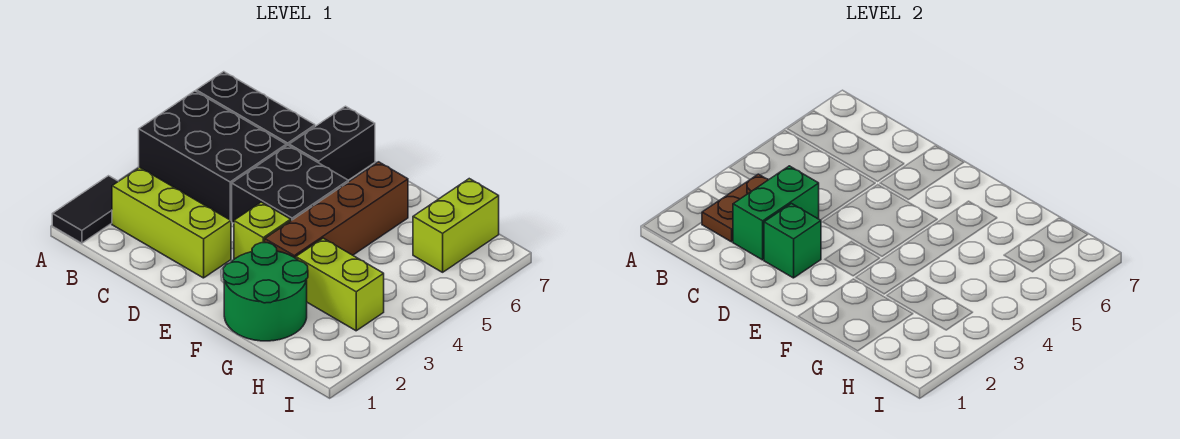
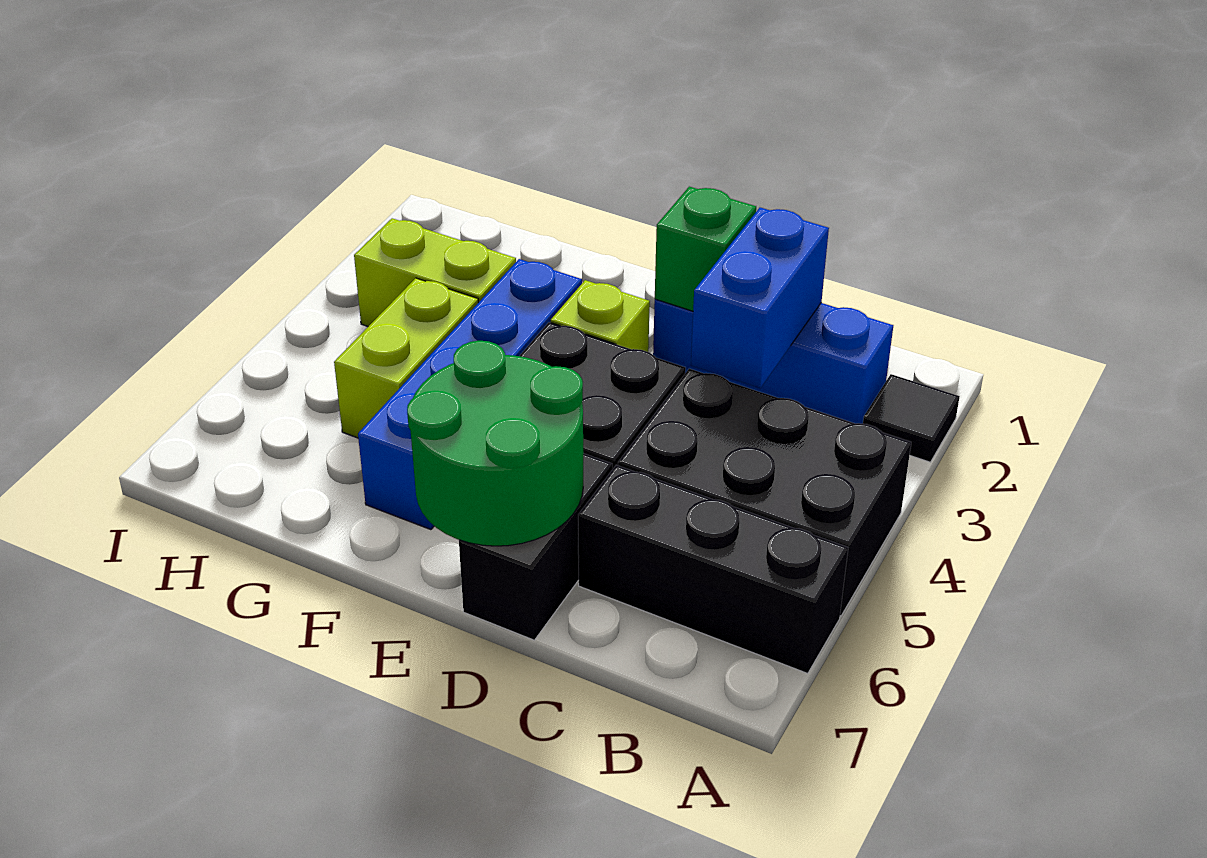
black 1x2 tile [52,176,118,243] -> black 1x1 tile [863,374,960,462]
lime 1x3 brick [112,167,231,278] -> blue 1x3 brick [653,299,893,424]
brown 1x2 plate [702,174,768,242] -> none
green 1x2 brick [733,166,819,260] -> blue 1x2 brick [691,208,829,388]
green 2x2 round brick [223,243,308,341] -> green 2x2 round brick moved to [407,341,583,546]
brown 1x4 brick [265,162,408,258] -> blue 1x4 brick [358,259,582,530]
lime 1x2 brick [413,179,499,272] -> lime 1x2 brick moved to [334,278,478,438]

